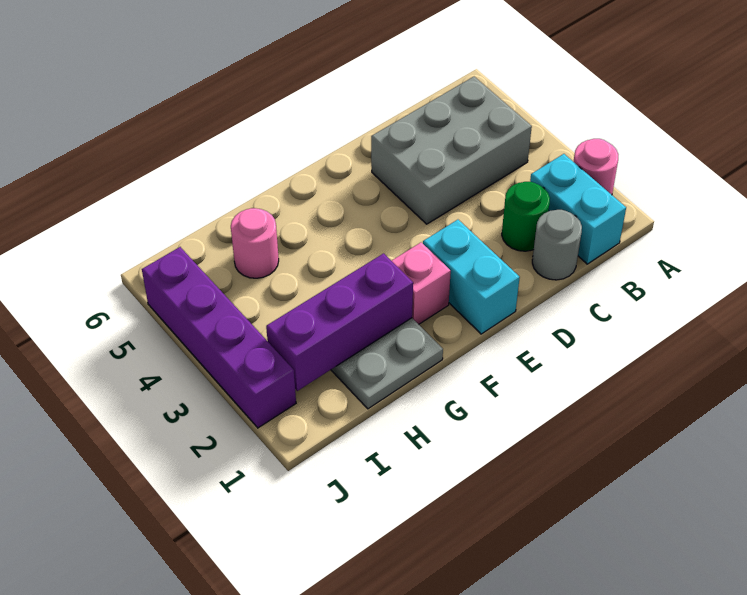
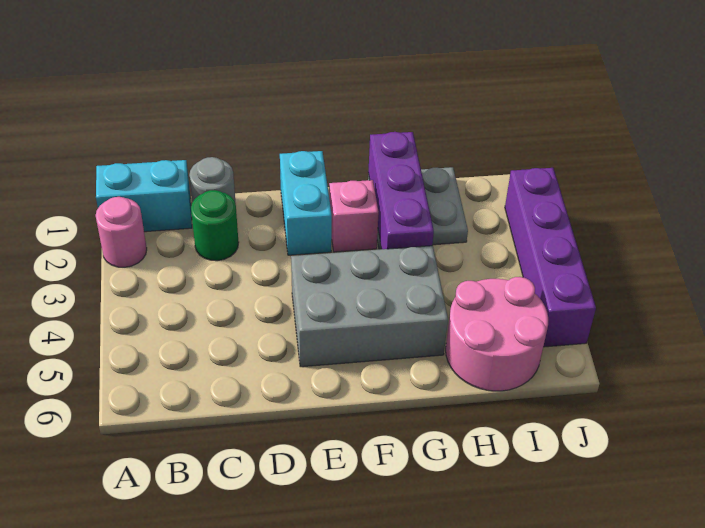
cyan 1x2 brick [530,154,626,264] -> cyan 1x2 brick turned to [96,160,192,232]
grey 2x3 brick [371,77,532,224] -> grey 2x3 brick moved to [291,246,448,367]
purple 1x3 brick [266,253,413,391] -> purple 1x3 brick turned to [368,132,434,249]
pink 1x1 round brick [231,208,279,278] -> pink 2x2 round brick [446,277,548,391]

